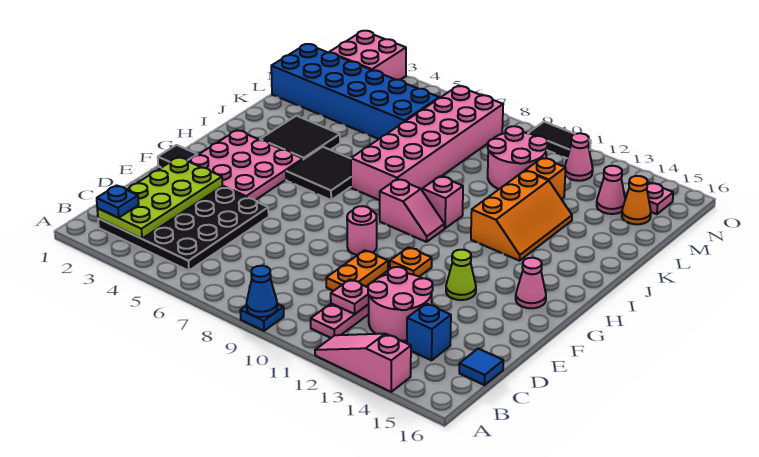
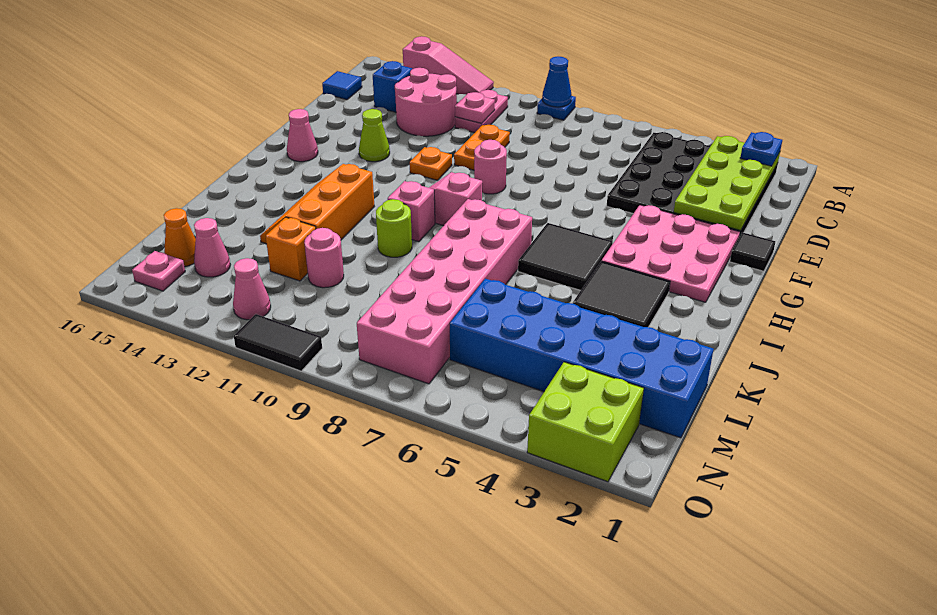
none -> lime 1x1 round brick [376,199,412,257]
pink 2x2 round brick [488,126,547,189] -> pink 1x1 round brick [304,228,344,288]
pink 2x2 brick [329,31,406,80] -> lime 2x2 brick [527,362,644,482]

